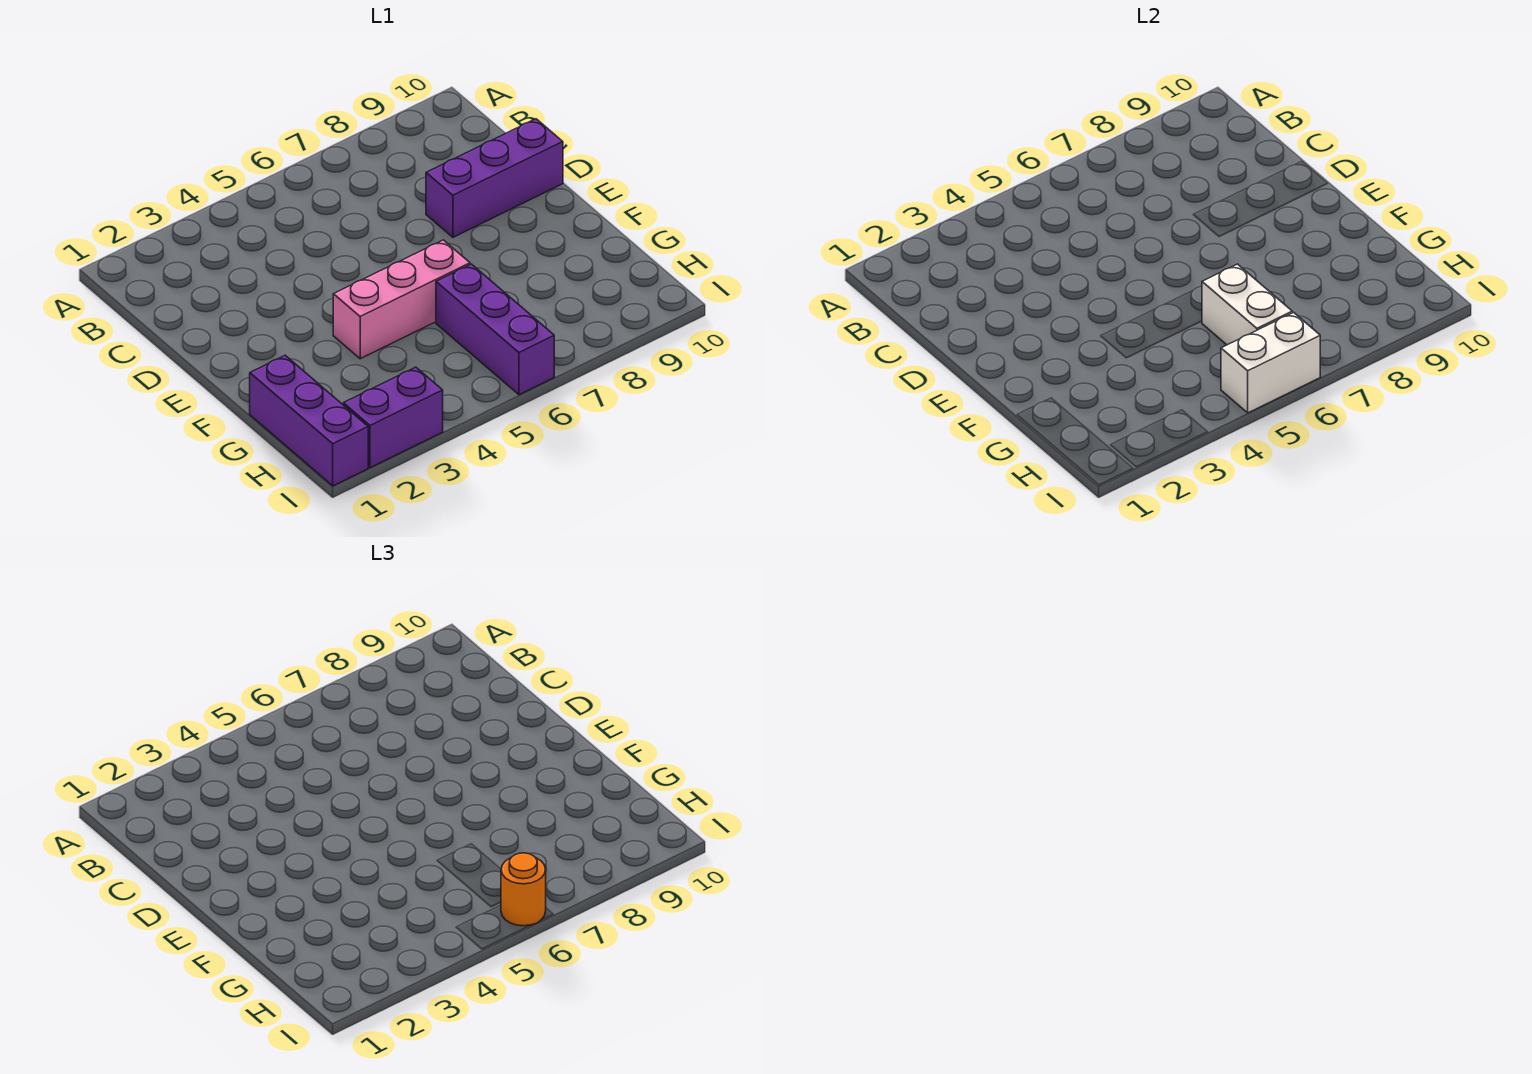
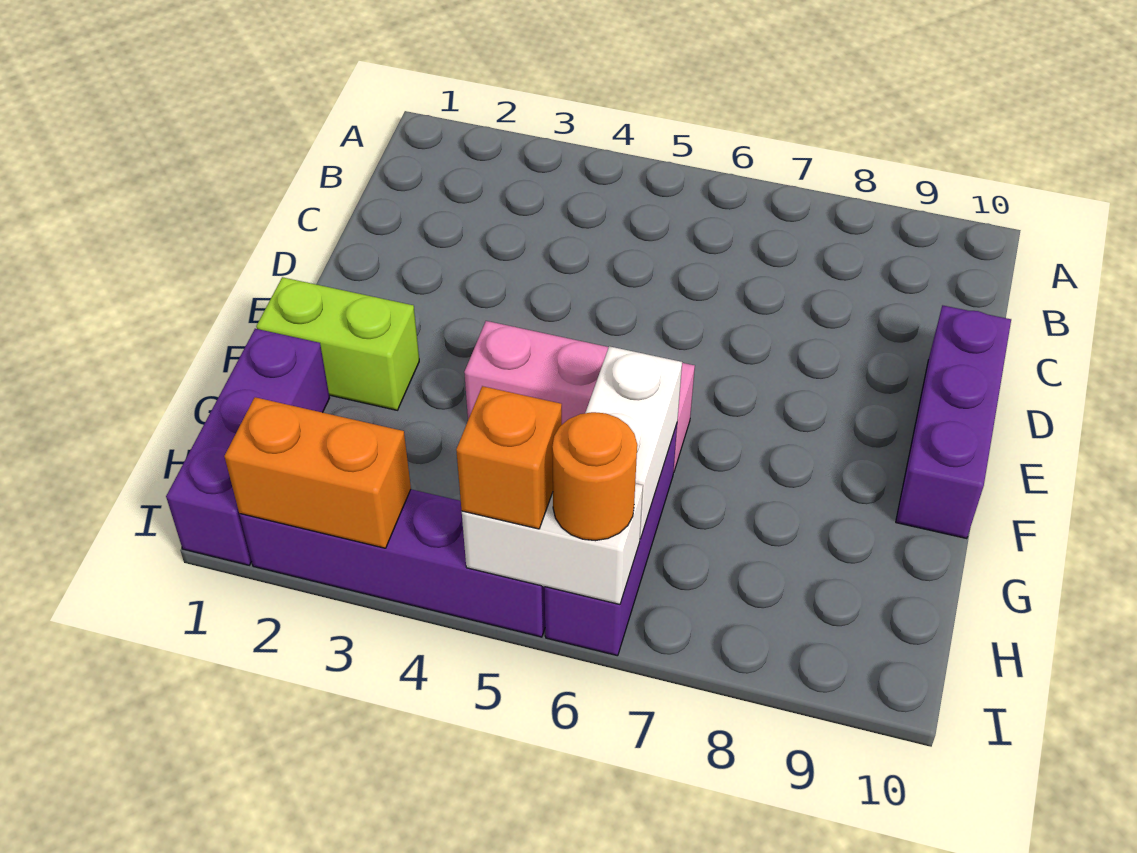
purple 1x3 brick [426,119,563,237] -> purple 1x3 brick turned to [896,305,1011,539]
none -> lime 1x2 brick [256,277,419,410]
purple 1x2 brick [343,367,443,468] -> purple 1x4 brick [239,489,545,637]
none -> orange 1x2 brick [224,397,411,548]
none -> orange 1x1 brick [456,386,562,529]

